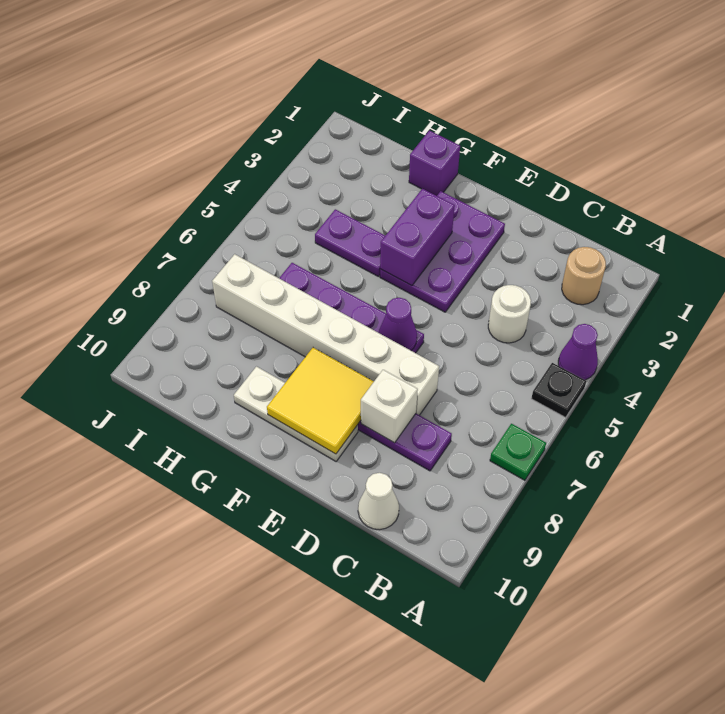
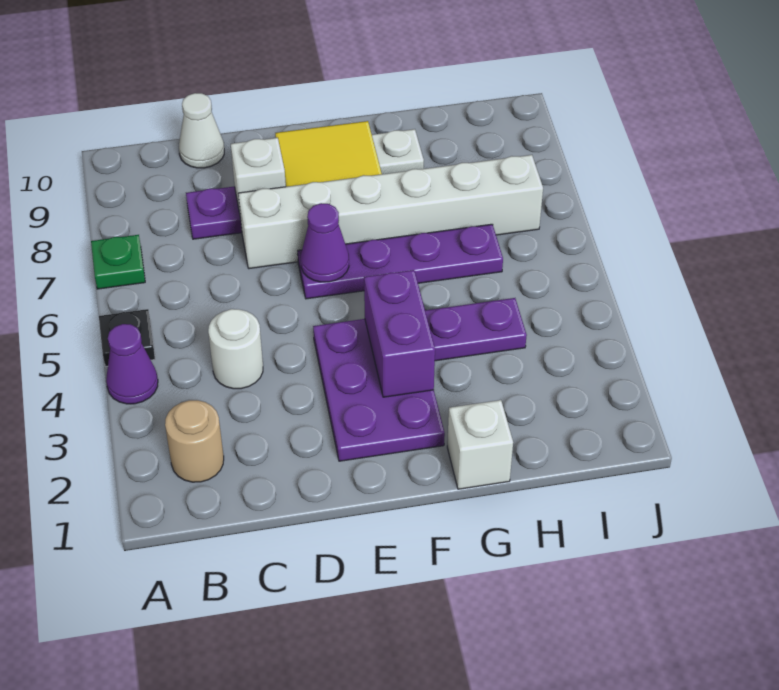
purple 1x1 brick [409,130,460,196] -> white 1x1 brick [447,400,513,489]

